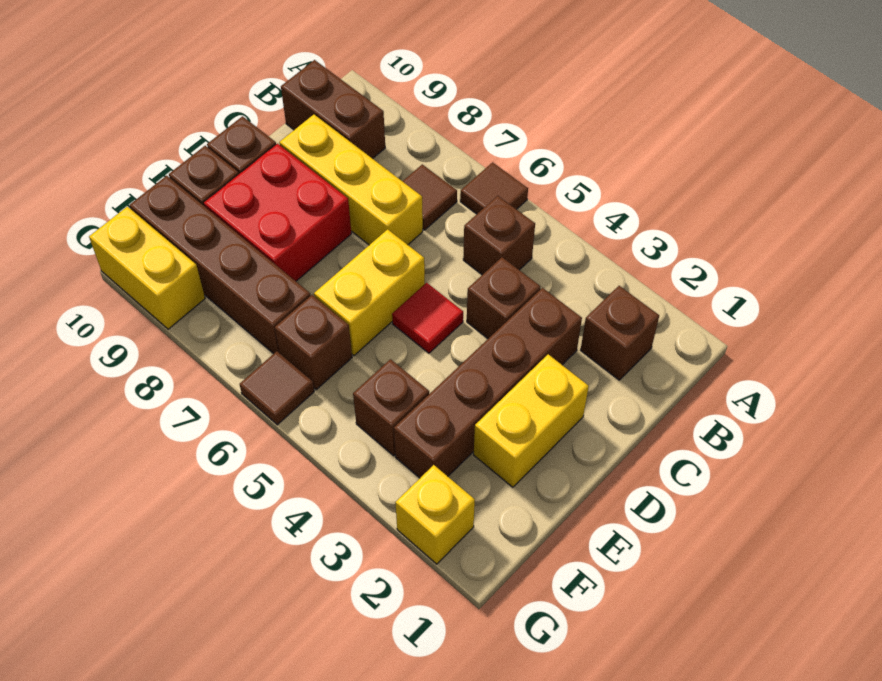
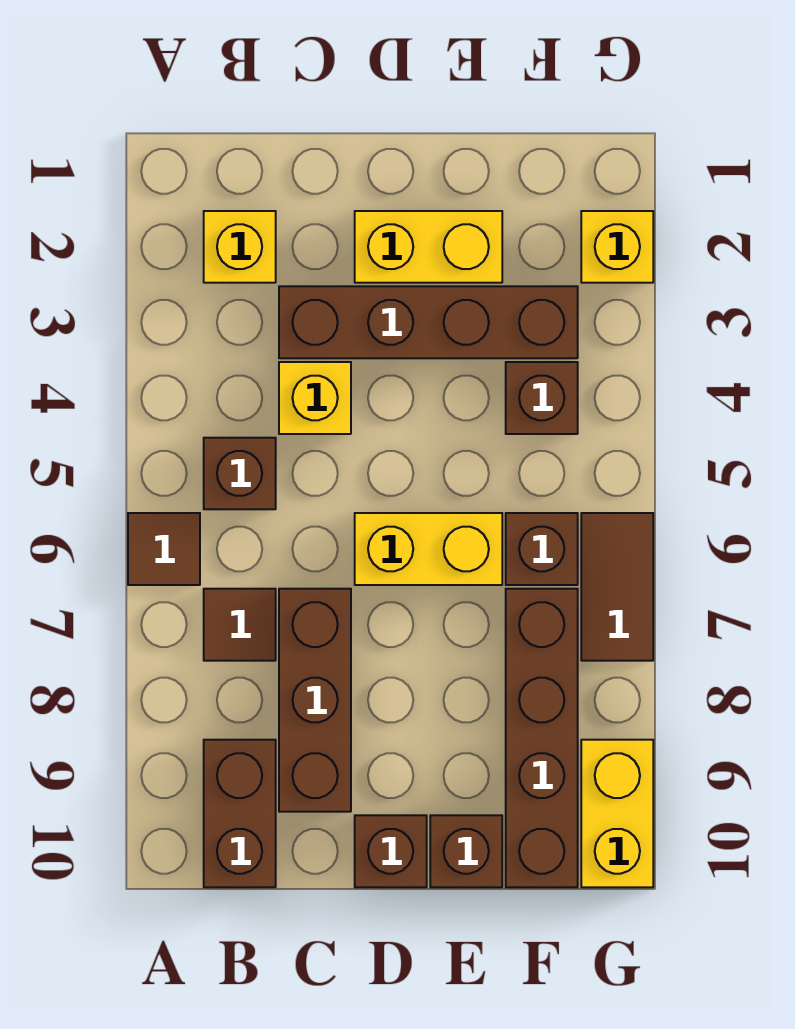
brown 1x1 brick [581,286,659,380] -> yellow 1x1 brick [204,211,276,283]
brown 1x1 brick [467,257,540,339] -> yellow 1x1 brick [279,362,351,434]
yellow 1x3 brick [279,115,423,245] -> brown 1x3 brick [279,589,351,812]
red 1x1 tile [392,283,463,353] -> none
red 2x2 brick [204,144,351,281] -> none
brown 1x1 tile [240,351,314,425] -> brown 1x2 tile [581,513,653,661]

